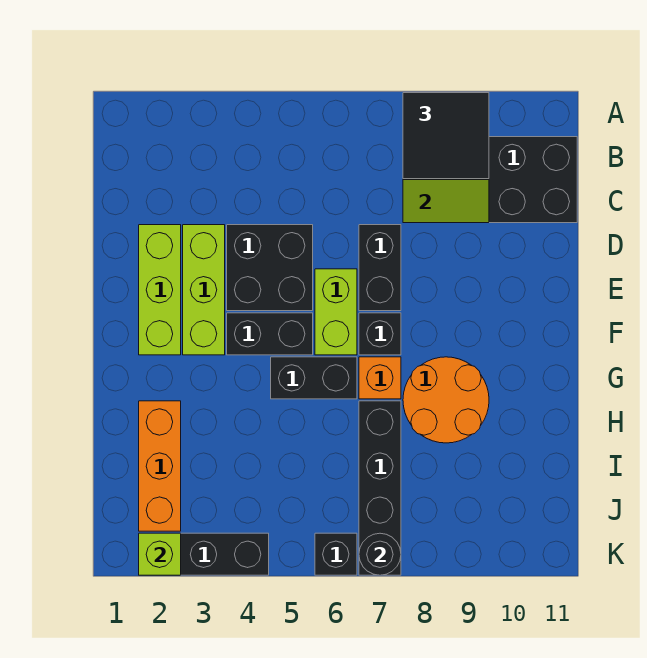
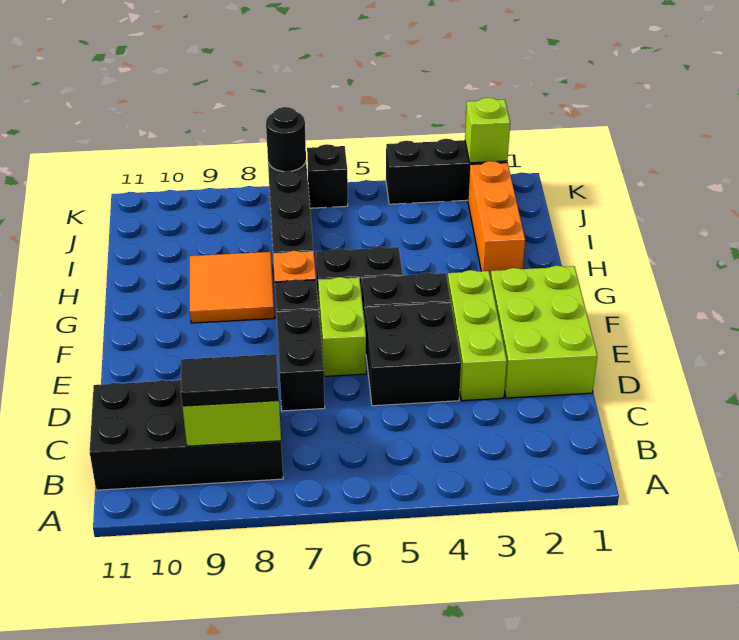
black 2x2 tile [403,93,489,179] -> black 1x2 tile [181,354,279,406]
lime 1x3 brick [139,225,181,355] -> lime 2x3 brick [491,266,597,398]
orange 2x2 round brick [403,357,489,443] -> orange 2x2 tile [190,252,274,323]

